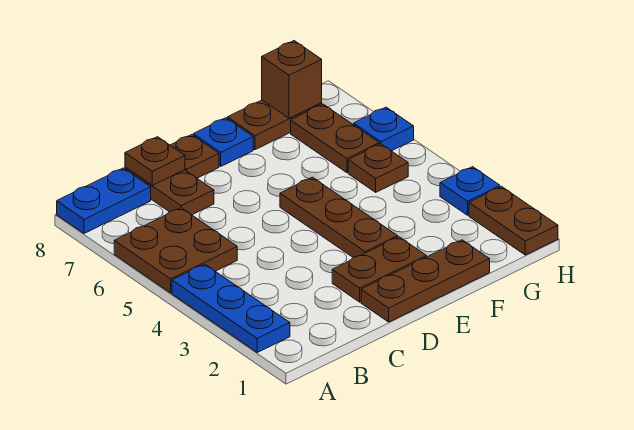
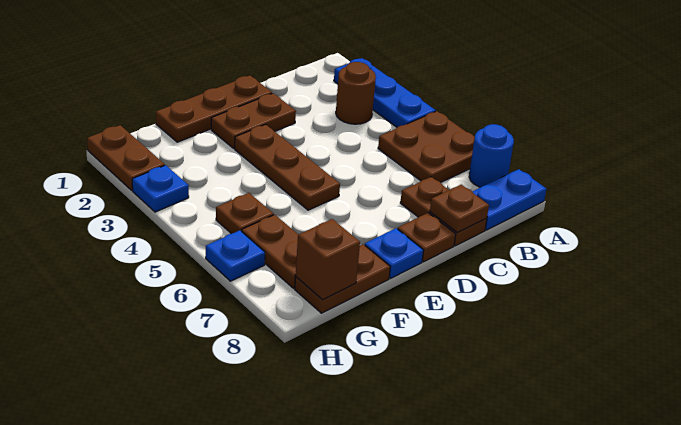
none -> blue 1x1 round brick [469,124,514,187]
none -> brown 1x1 round brick [336,62,376,124]

